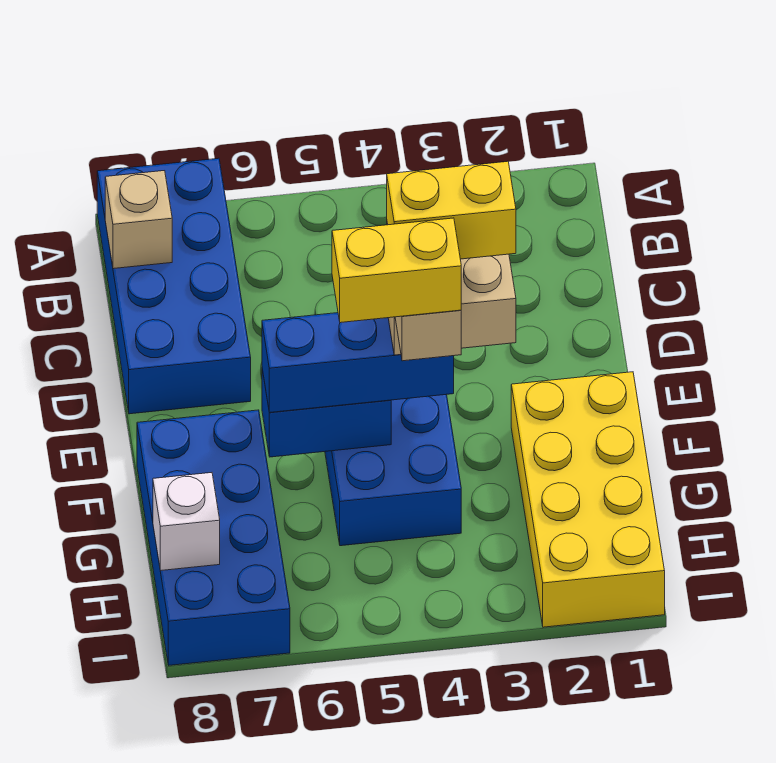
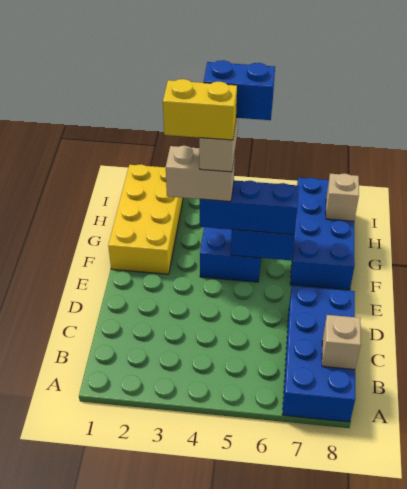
yellow 1x2 brick [332,218,461,323] -> blue 1x2 brick [203,60,275,120]
white 1x1 brick [153,473,220,571] -> tan 1x1 brick [326,174,359,221]

